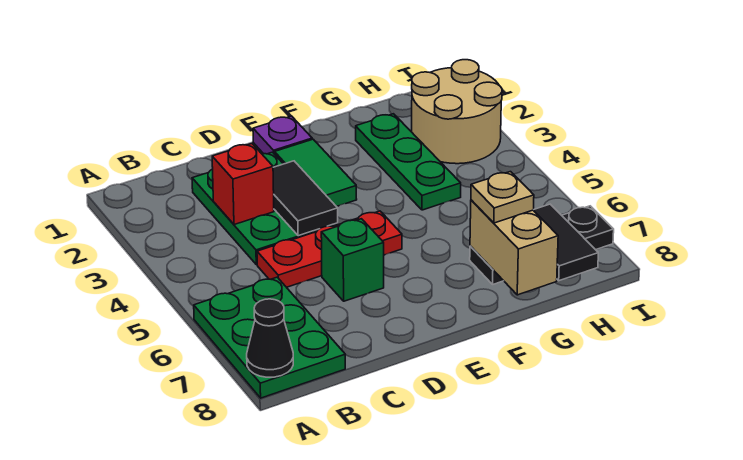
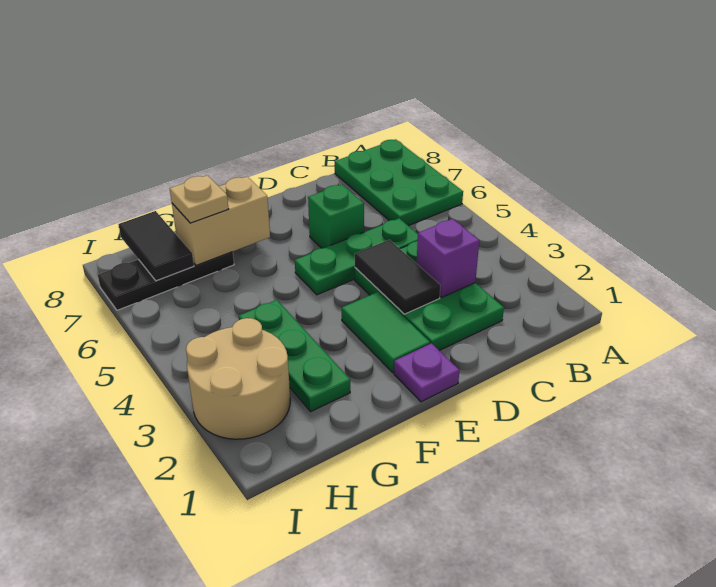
black 1x1 cone [247,299,293,377] -> none
red 1x1 brick [212,144,274,225] -> purple 1x1 brick [417,219,479,298]
red 1x3 plate [257,211,402,287] -> green 1x3 plate [295,218,418,295]
tan 1x2 brick [470,200,558,295] -> tan 1x2 brick turned to [172,177,270,265]

